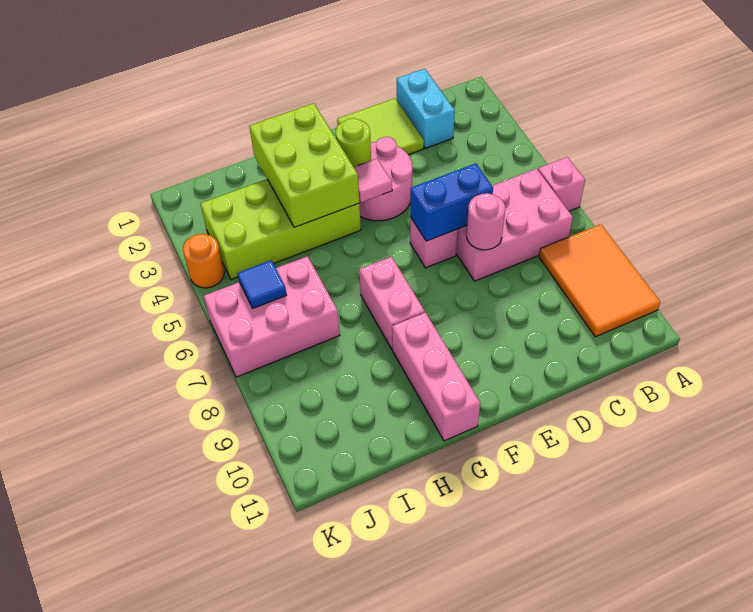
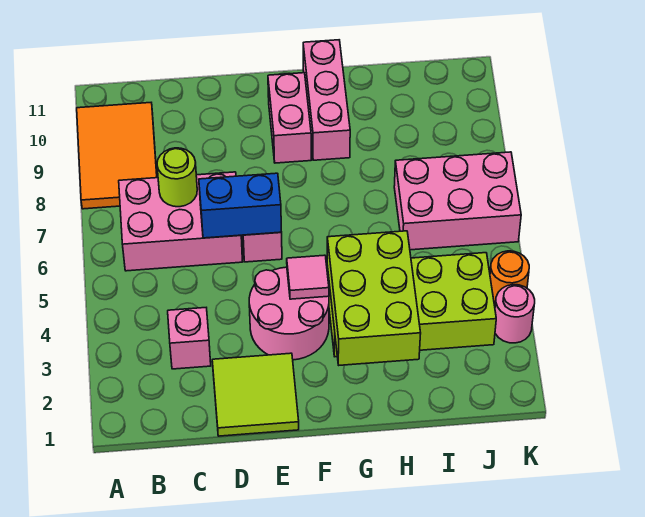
pink 1x1 brick [538,157,585,211] -> pink 1x1 brick moved to [168,308,211,369]
cyan 1x2 brick [397,69,455,148] -> none
pink 1x1 round brick [467,193,505,250] -> pink 1x1 round brick moved to [495,285,535,343]
lime 1x1 round brick [336,118,371,167] -> lime 1x1 round brick moved to [157,148,197,207]
pink 1x2 brick [359,257,425,349] -> pink 1x2 brick moved to [268,73,311,163]
blue 1x1 tile [237,260,287,308] -> none

